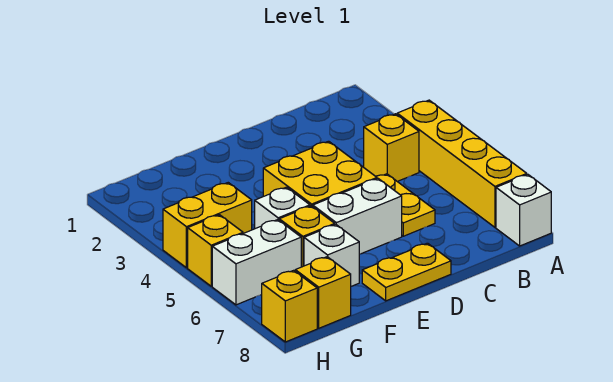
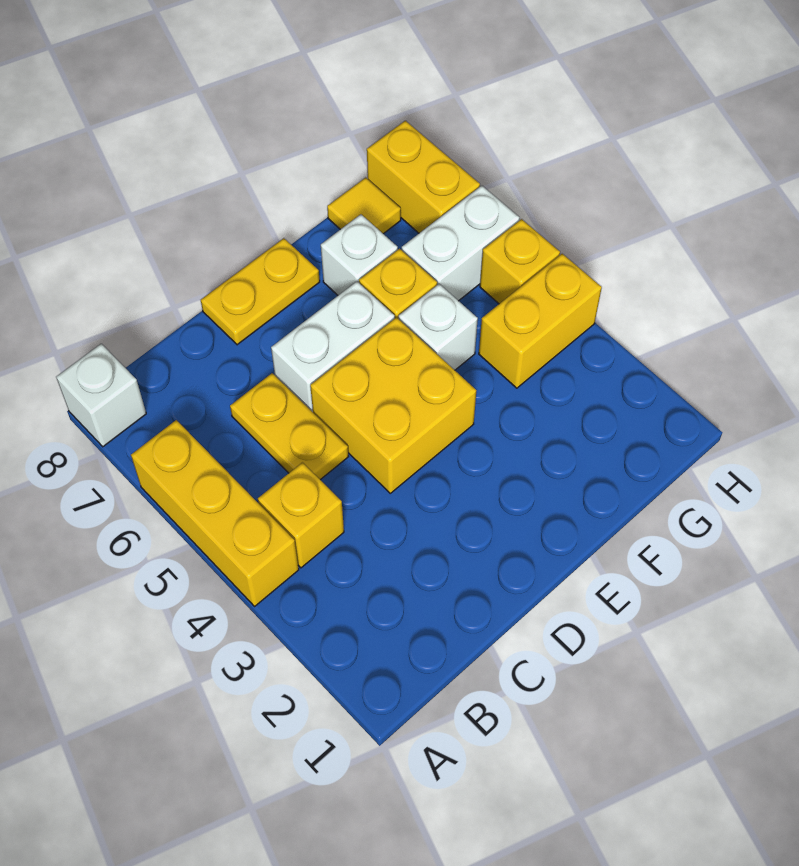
yellow 1x4 brick [397,100,527,227] -> yellow 1x3 brick [131,420,299,606]
yellow 1x1 brick [295,257,351,328] -> yellow 1x1 tile [327,178,401,234]
yellow 1x1 brick [262,270,317,342] -> yellow 1x2 brick [367,121,480,233]

